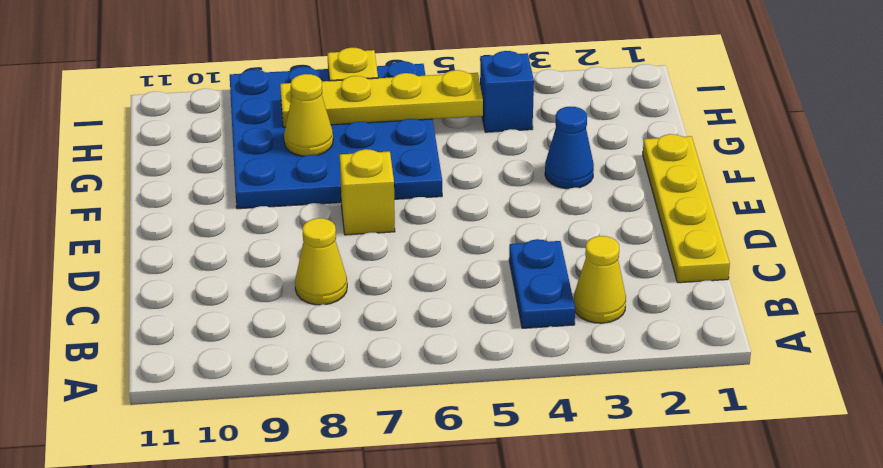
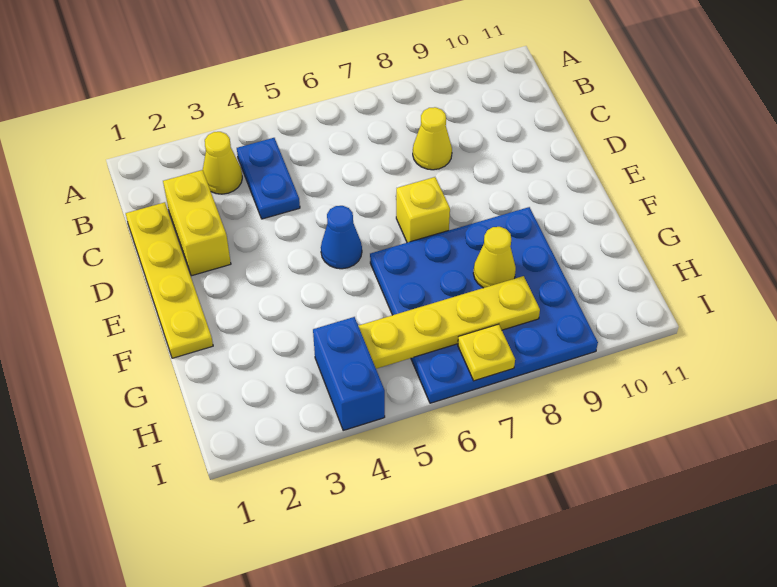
none -> yellow 1x2 brick [163,170,231,276]
blue 1x1 cone [545,106,594,189] -> blue 1x1 cone moved to [321,206,362,269]
blue 1x1 brick [480,51,534,132] -> blue 1x2 brick [313,317,385,430]

